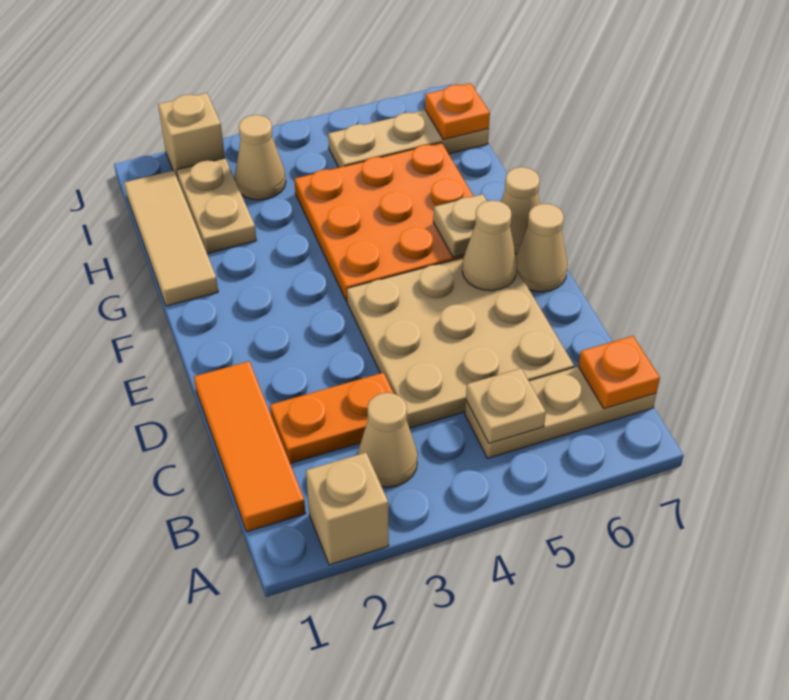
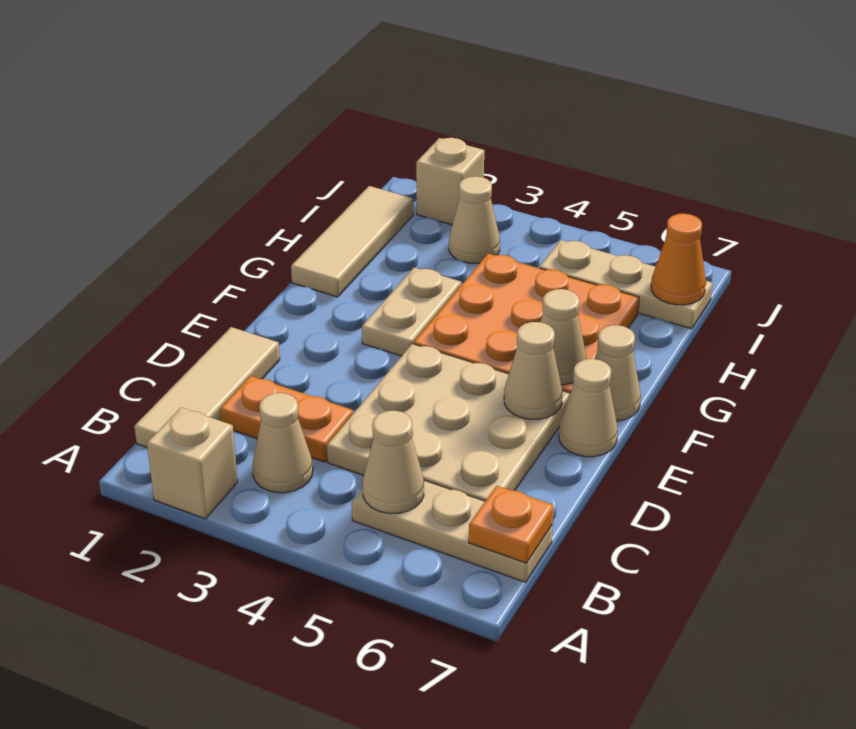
orange 1x3 tile [194,361,306,532] -> tan 1x3 tile [134,327,280,447]
tan 1x1 plate [466,368,546,443] -> tan 1x1 cone [363,411,424,513]
tan 1x1 plate [433,194,487,257] -> tan 1x1 cone [540,289,586,385]
tan 1x2 plate [177,158,256,254] -> tan 1x2 plate moved to [362,268,461,356]
orange 1x1 plate [425,83,490,140] -> orange 1x1 cone [651,214,706,305]

